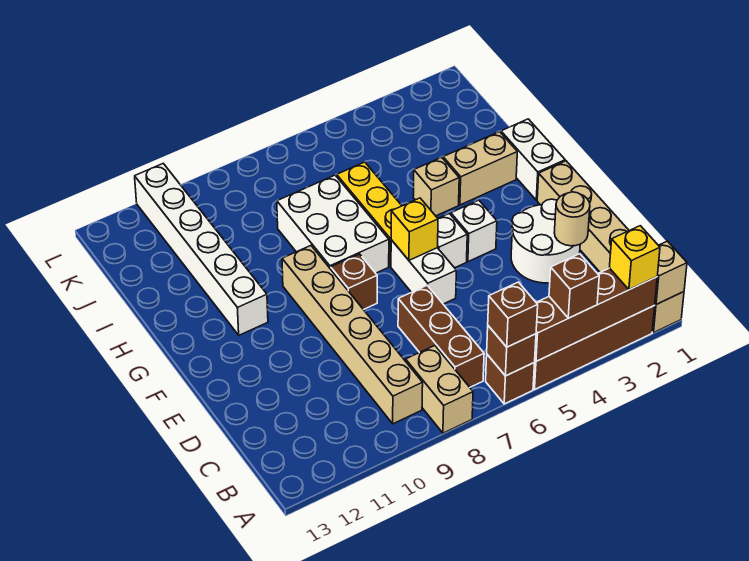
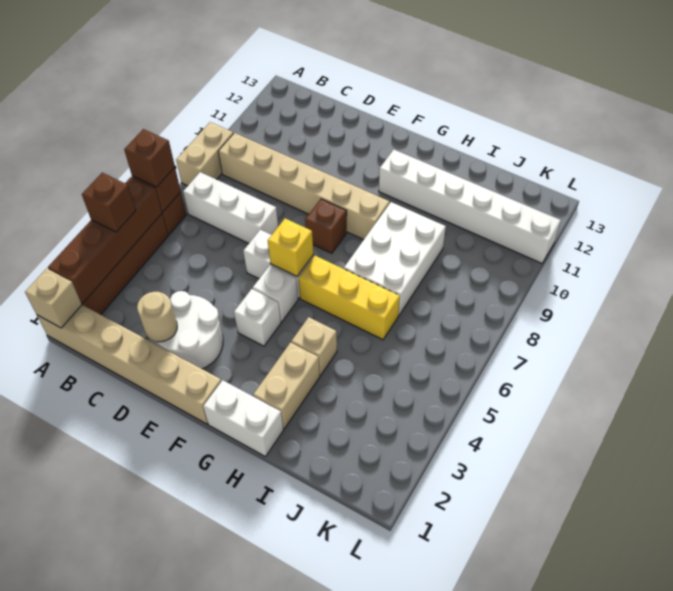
yellow 1x1 brick [609,226,660,290] -> none
tan 1x2 brick [406,346,473,433] -> tan 1x2 brick turned to [176,122,233,186]
brown 1x3 brick [398,285,484,387] -> white 1x3 brick [183,172,278,243]
white 2x3 brick [277,175,389,273] -> white 2x3 brick turned to [344,202,446,316]

